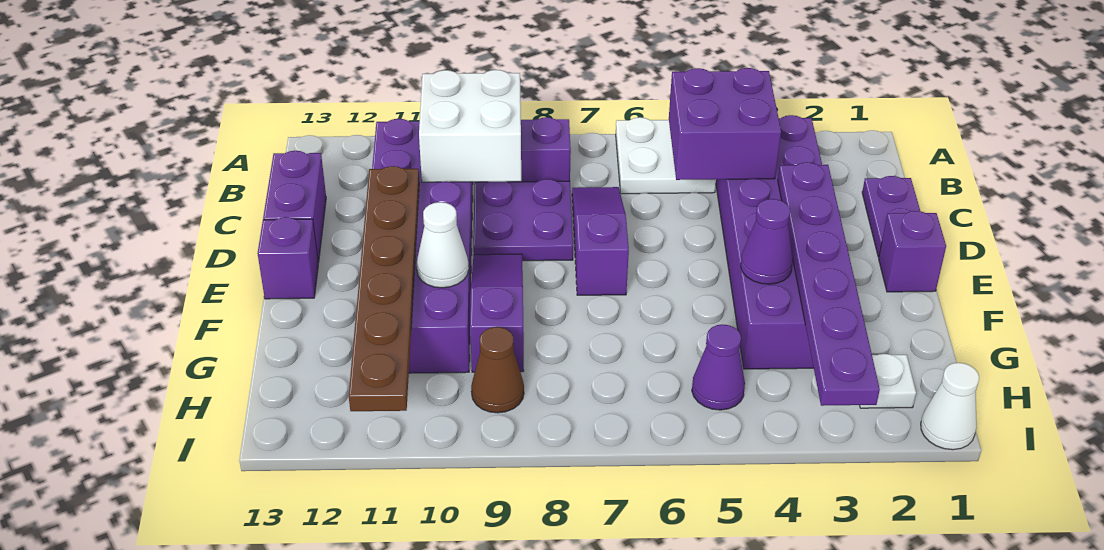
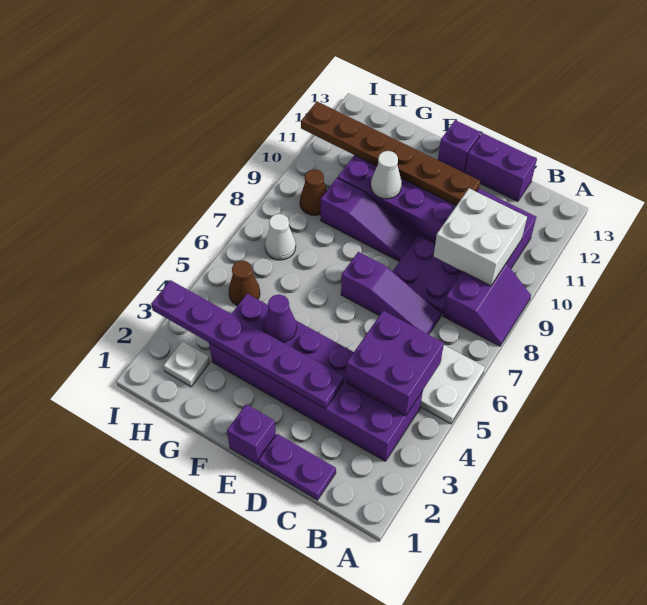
purple 1x1 cone [692,324,745,410] -> brown 1x1 cone [229,260,260,306]
white 1x1 cone [921,363,979,450] -> white 1x1 cone moved to [265,214,296,260]

